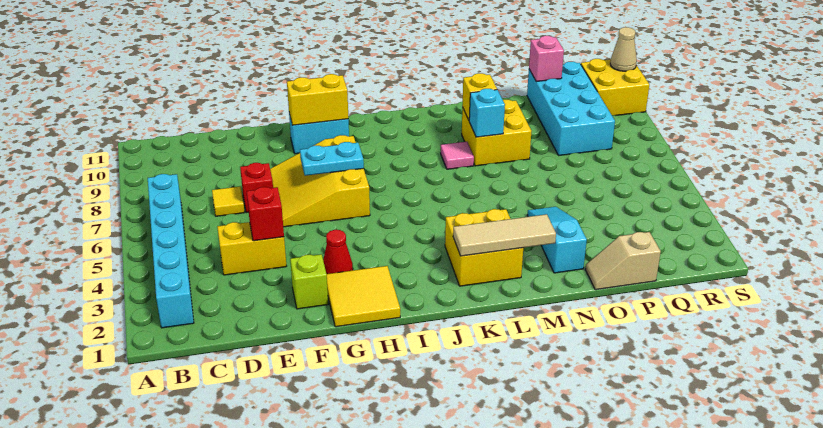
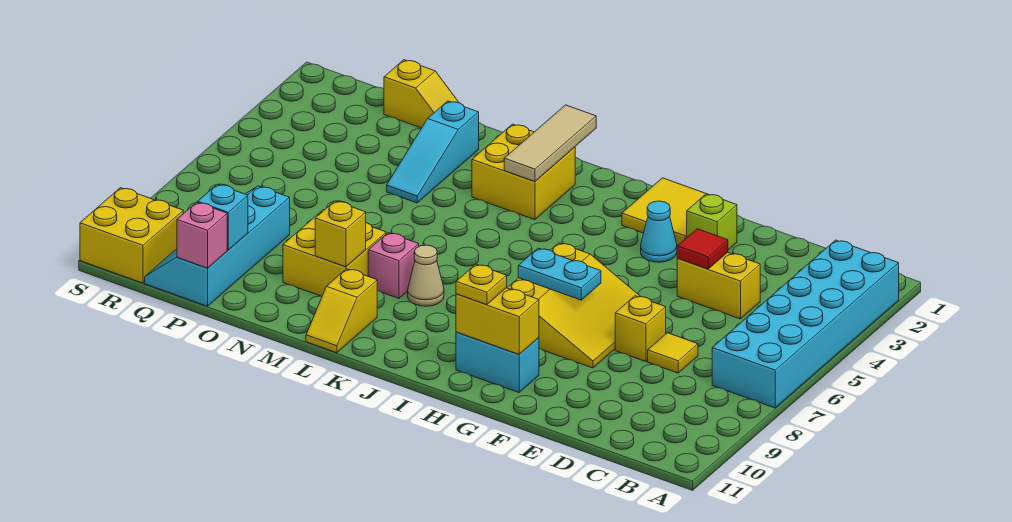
cyan 1x6 brick [148,174,194,328] -> cyan 2x6 brick [712,240,899,408]
red 1x1 brick [247,187,284,241] -> red 1x1 tile [677,229,728,269]
red 1x1 brick [240,163,273,213] -> yellow 1x1 brick [615,296,666,362]
red 1x1 cone [323,230,353,274] -> cyan 1x1 cone [641,201,677,262]
none -> yellow 1x1 plate [456,264,507,305]
tan 1x3 tile [453,214,556,256] -> tan 1x3 tile turned to [504,105,596,182]
pink 1x1 tile [441,142,474,169] -> pink 1x1 brick [368,233,419,298]
none -> yellow 1x2 slope [306,269,377,353]
cyan 1x1 brick [469,89,505,137] -> cyan 1x1 brick moved to [198,184,248,250]
tan 1x2 slope [585,232,661,290] -> yellow 1x2 slope [384,60,459,128]
cyan 2x4 brick [527,62,615,155] -> cyan 2x4 slope [145,186,290,306]
tan 1x1 cone [610,27,637,71] -> tan 1x1 cone moved to [408,245,444,306]

